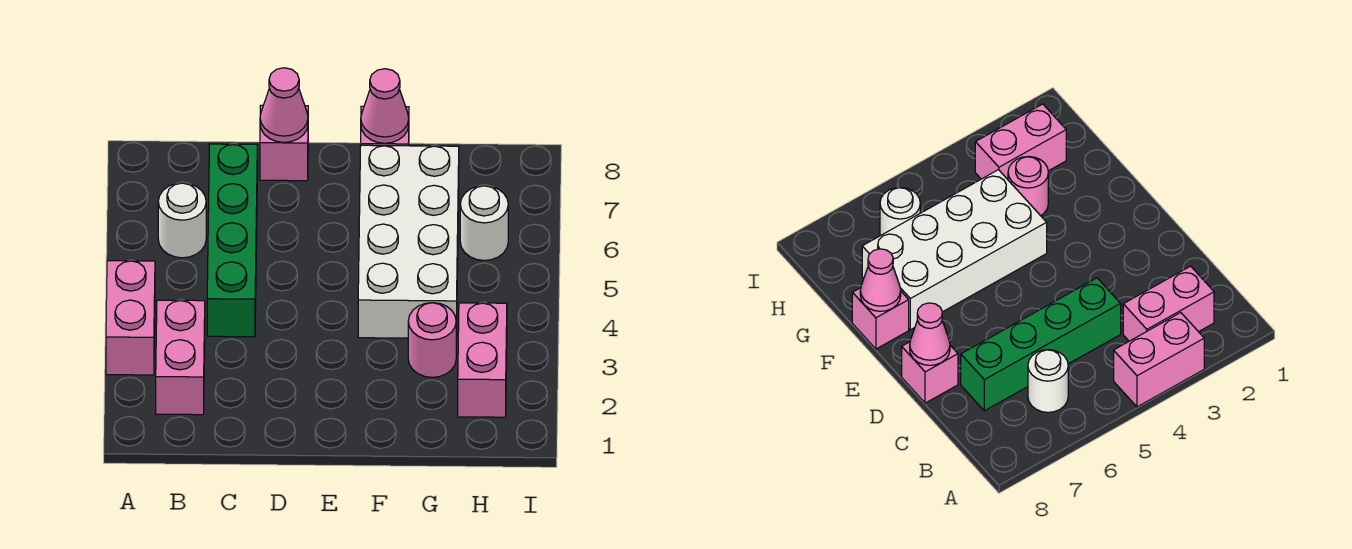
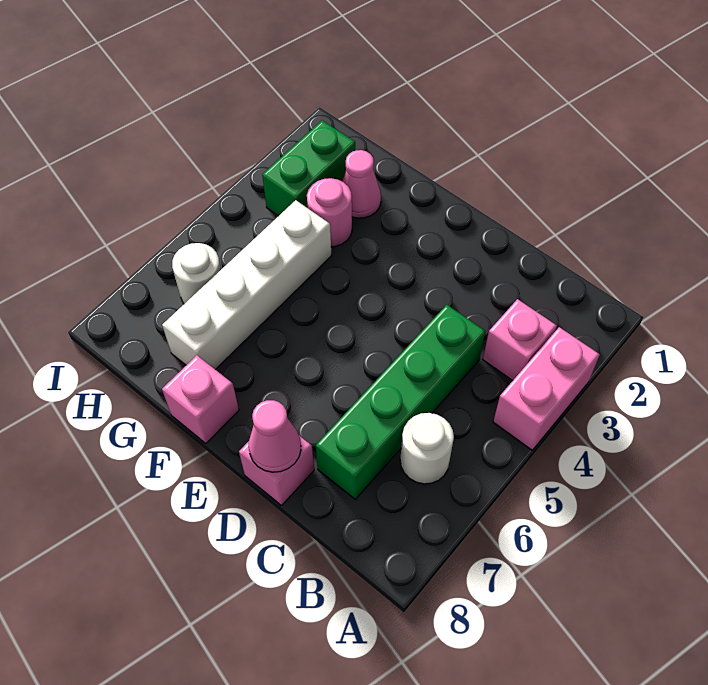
pink 1x2 brick [156,300,205,415] -> pink 1x1 brick [483,299,557,381]
white 2x4 brick [358,145,459,338] -> white 1x4 brick [162,200,331,370]
pink 1x1 cone [361,69,409,143] -> pink 1x1 cone moved to [342,150,381,218]
pink 1x2 brick [458,303,507,417] -> green 1x2 brick [262,120,355,216]

